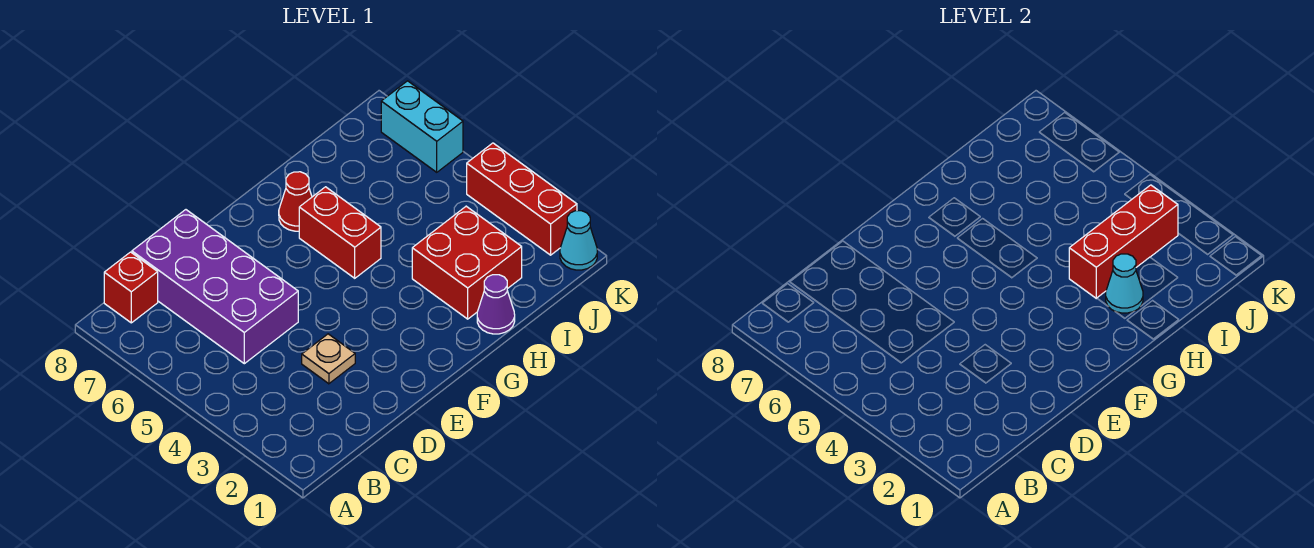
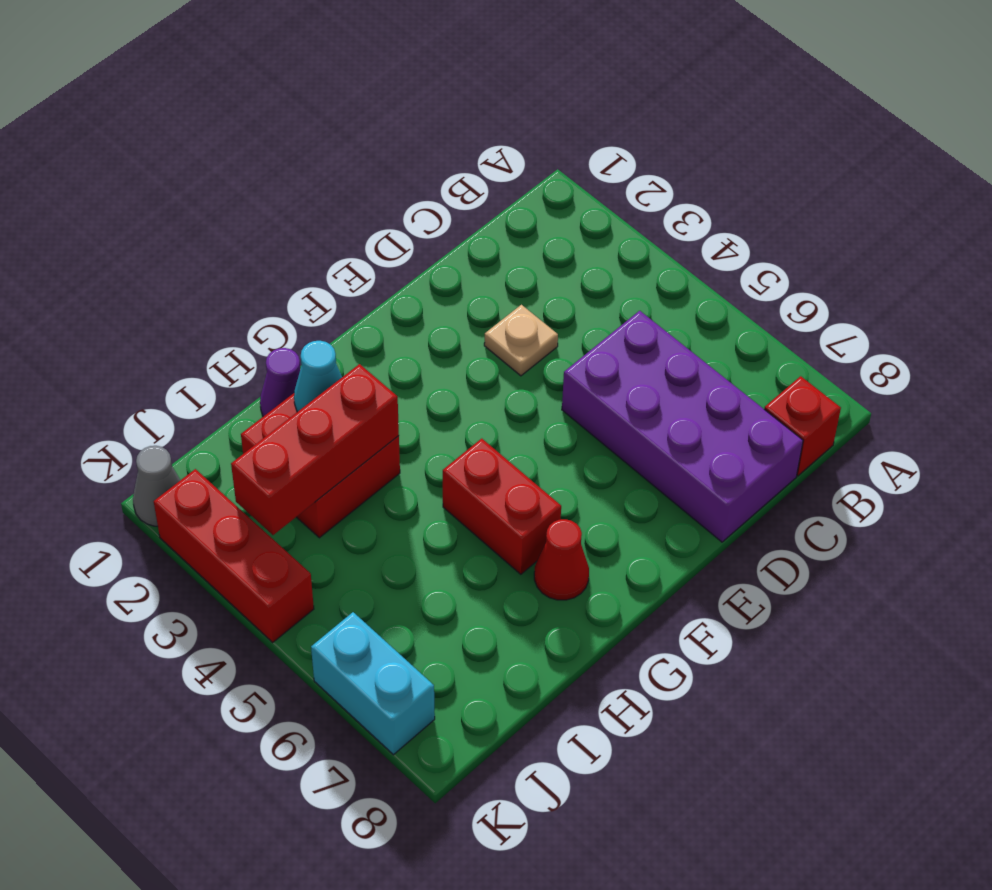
cyan 1x1 cone [560,211,597,270] -> grey 1x1 cone [133,446,180,526]

